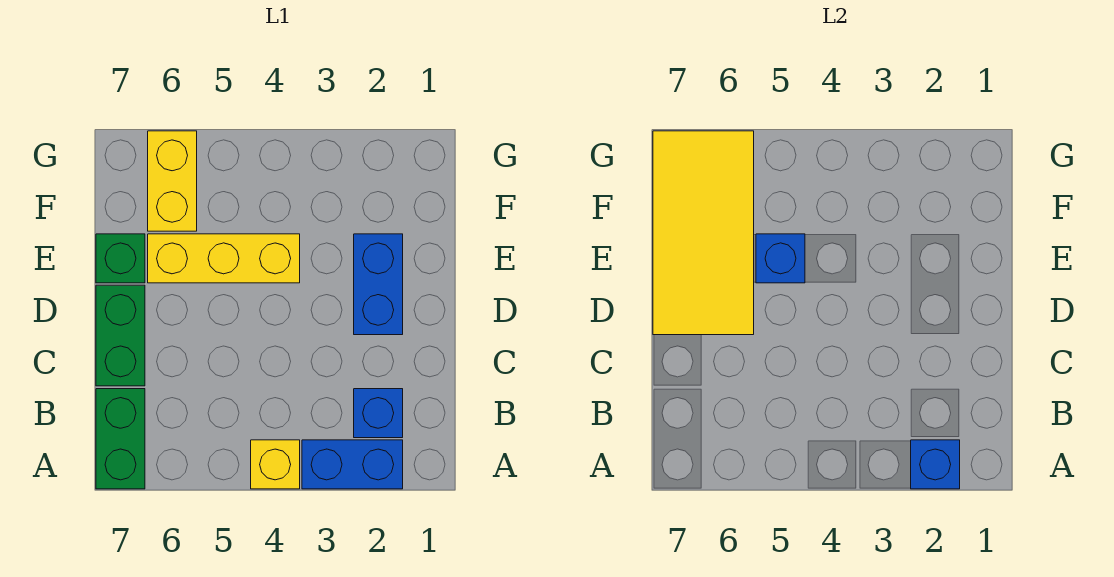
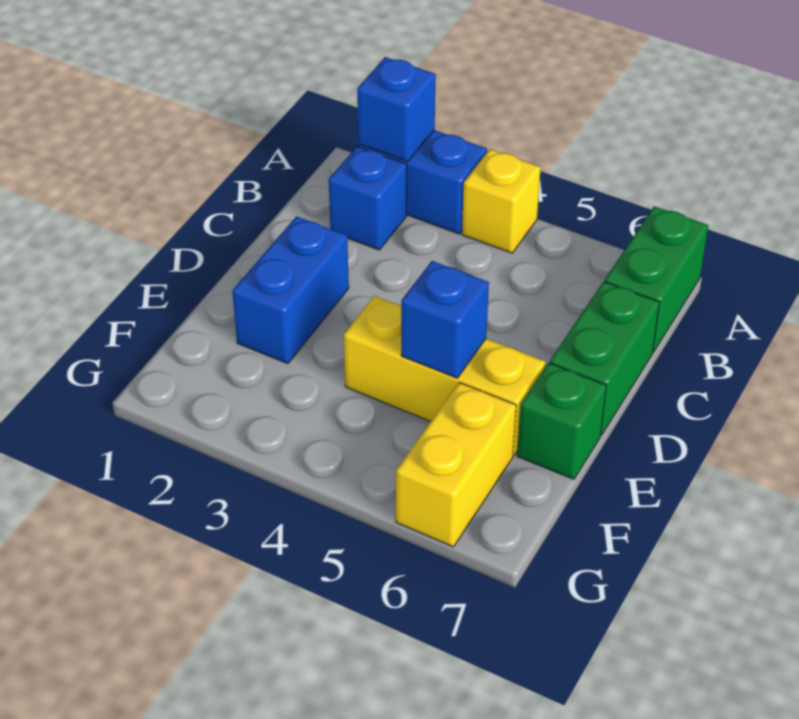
yellow 2x4 tile [653,131,754,335] -> none

